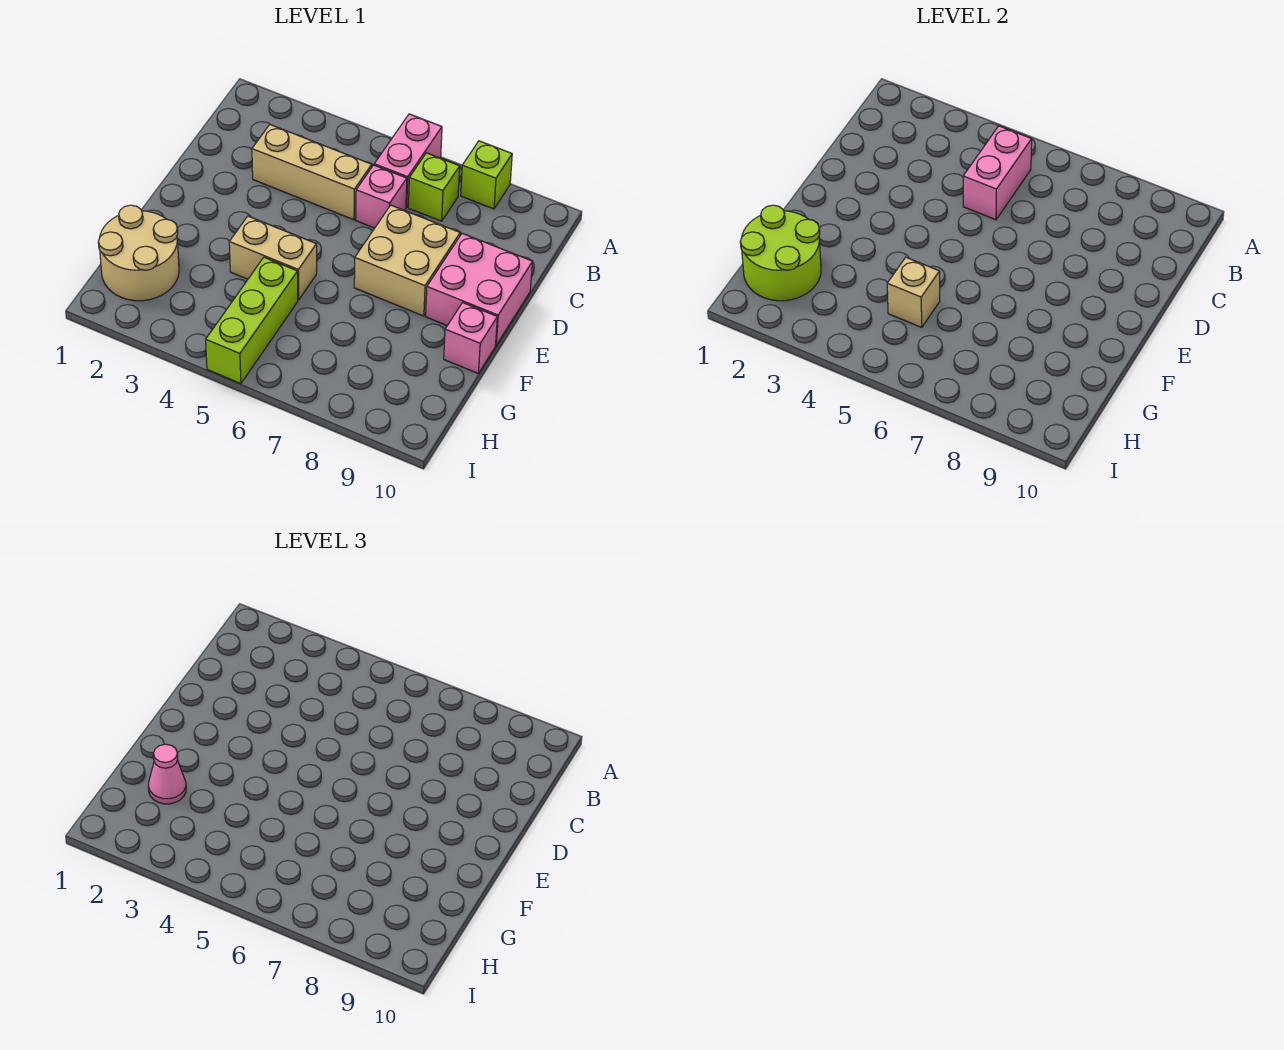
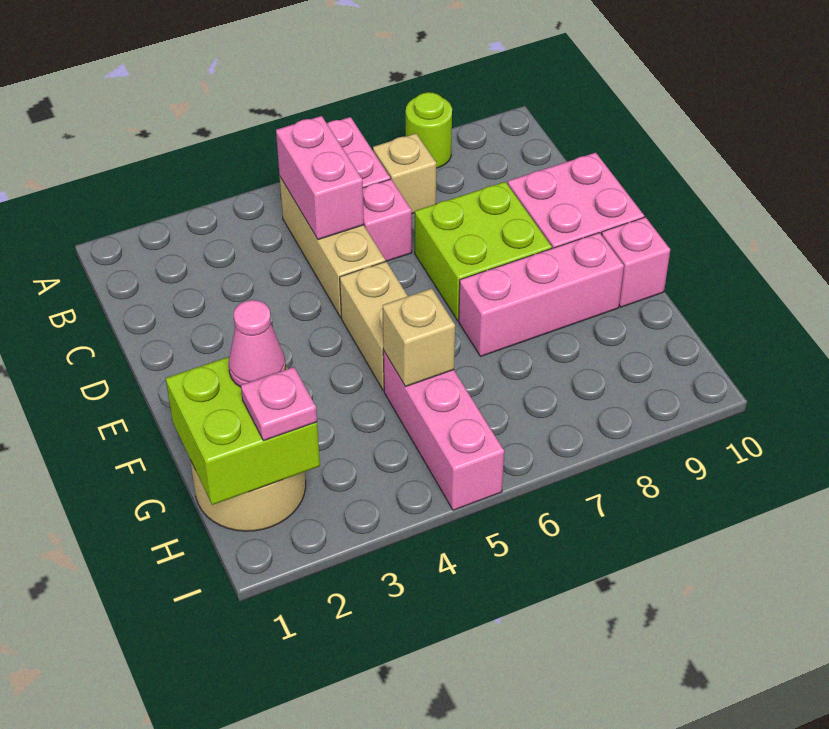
lime 1x1 brick [461,141,512,209] -> lime 1x1 round brick [406,92,452,168]
lime 1x1 brick [408,153,460,221] -> tan 1x1 brick [373,133,436,214]
tan 1x3 brick [252,125,372,220] -> tan 1x3 brick turned to [279,176,385,317]
tan 2x2 brick [354,205,460,316] -> lime 2x2 brick [415,182,552,320]
tan 1x2 brick [229,216,317,300] -> tan 1x2 brick turned to [340,261,408,391]
none -> pink 1x3 brick [459,233,624,356]
lime 2x2 round brick [740,205,821,301] -> lime 2x2 brick [166,357,320,505]
lime 1x3 brick [206,257,298,384] -> pink 1x3 brick [383,351,504,510]
none -> pink 1x1 plate [241,367,317,441]

